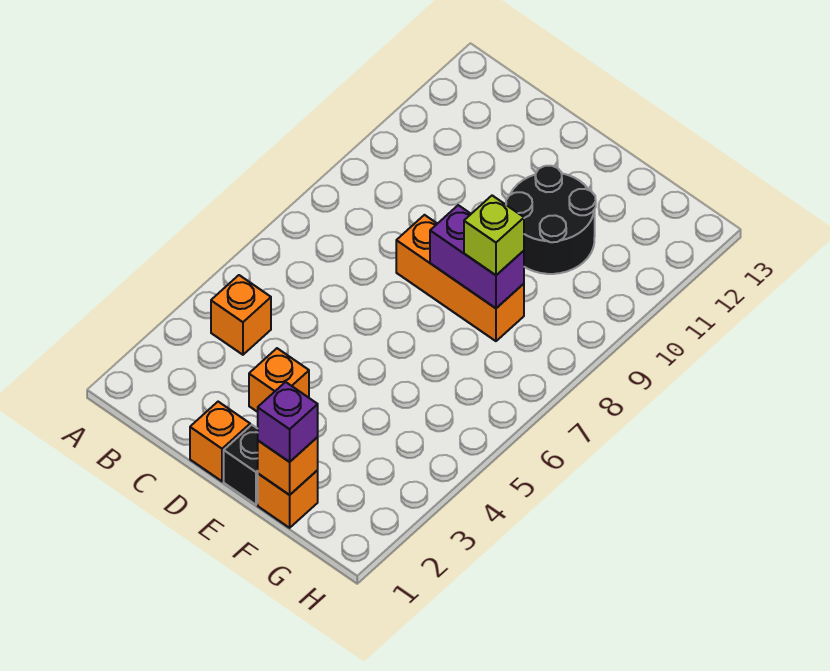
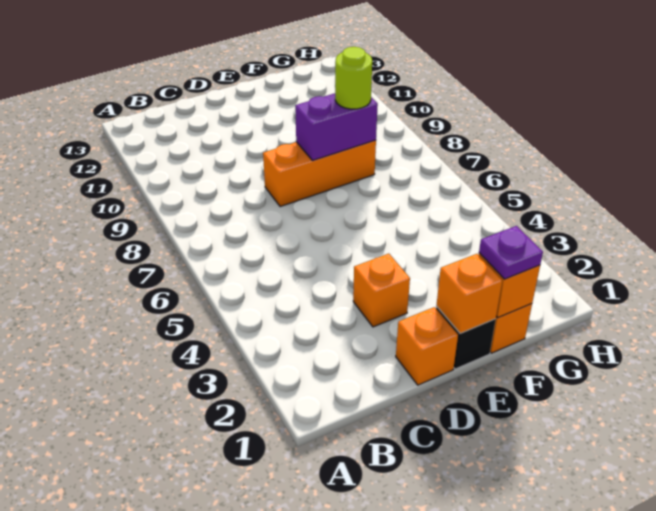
orange 1x1 brick [211,275,271,355] -> orange 1x1 brick moved to [436,254,502,334]
black 2x2 round brick [506,166,596,274] -> none
purple 1x1 brick [258,382,318,462] -> purple 1x1 plate [479,226,543,279]
lime 1x1 brick [464,196,524,275] -> lime 1x1 round brick [335,47,372,109]

